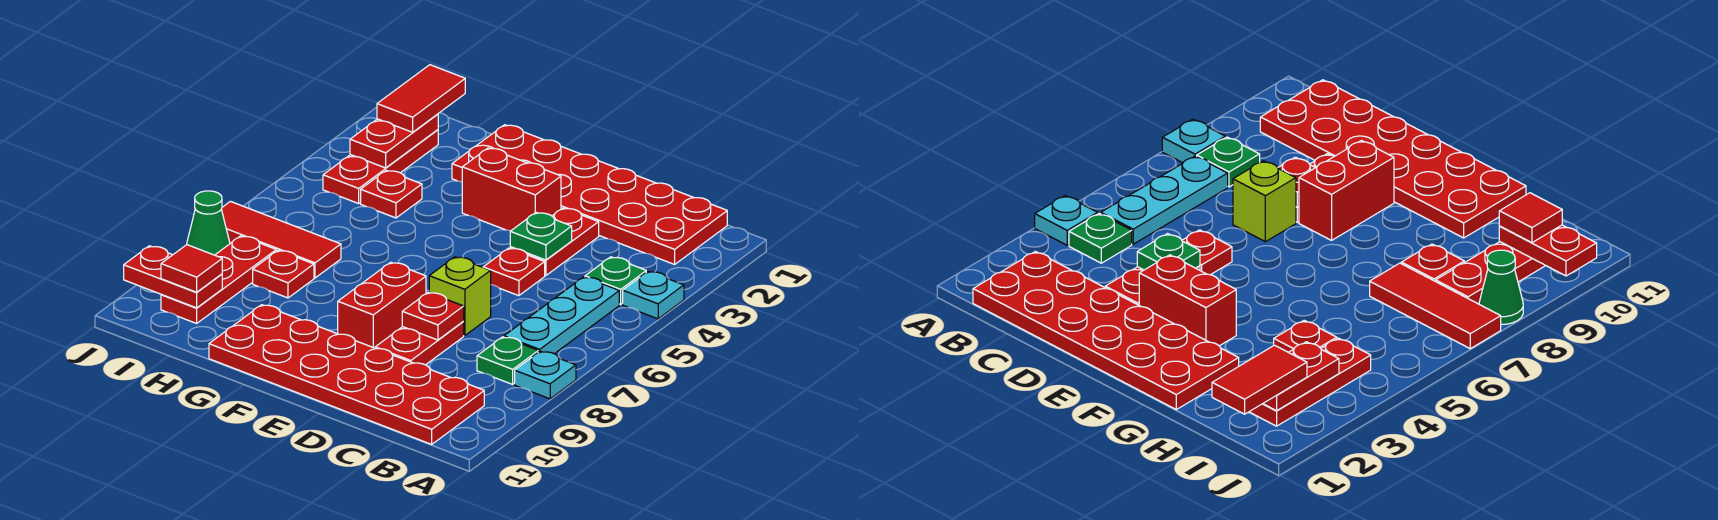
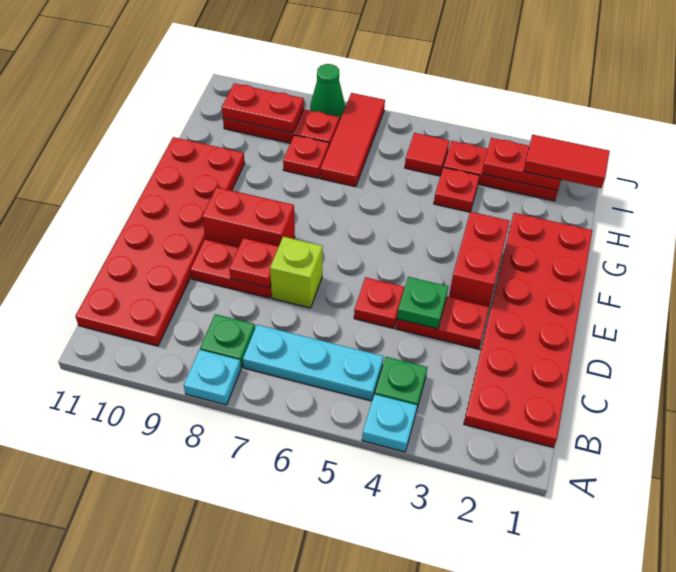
red 1x2 plate [124,246,222,308] -> red 1x2 plate turned to [222,83,304,133]
red 1x1 tile [161,245,222,292] -> red 1x1 tile moved to [405,133,449,176]

